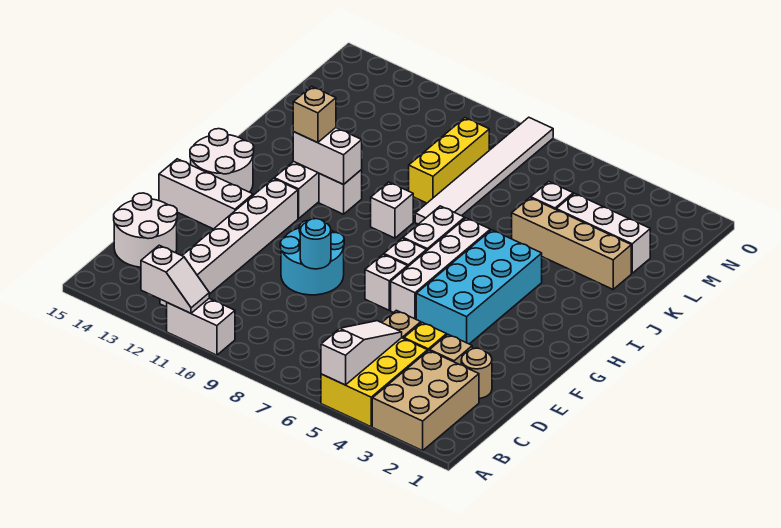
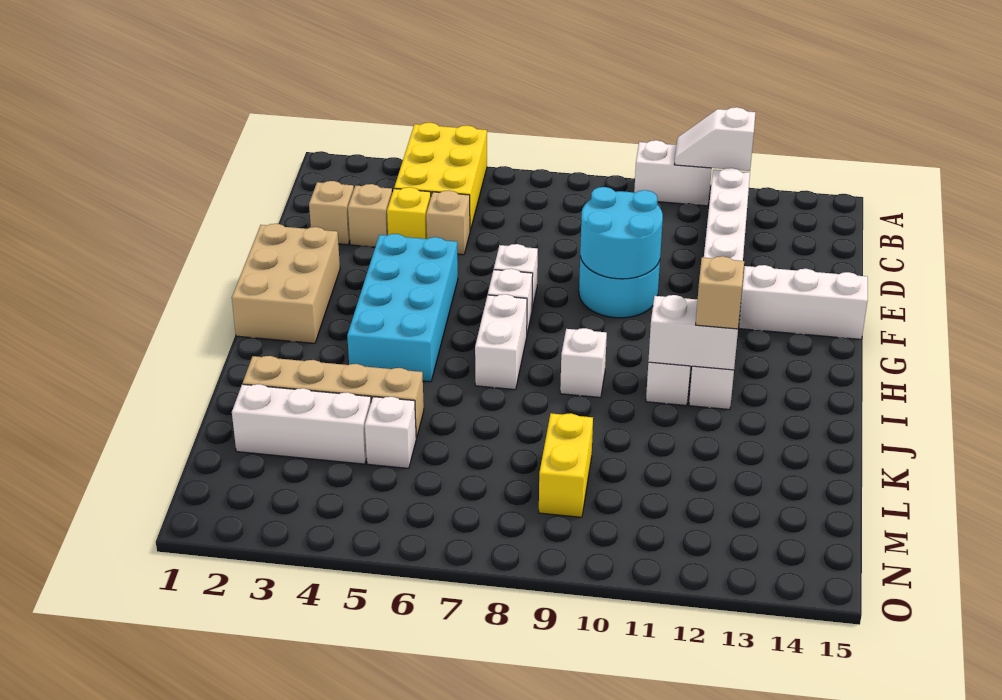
tan 2x3 brick [372,350,479,451] -> tan 2x3 brick moved to [232,224,340,343]
white 1x3 slope [321,321,402,385] -> none
white 2x2 round brick [114,193,177,267] -> none
tan 1x1 round brick [461,348,492,398] -> tan 1x1 brick [309,181,354,245]
cyan 1x1 round brick [300,219,331,269] -> cyan 2x2 round brick [580,187,663,279]
white 1x4 brick [391,218,490,319] -> none
white 2x2 round brick [190,129,254,192] -> none
white 1x6 tile [415,117,553,224] -> none
yellow 1x3 brick [409,118,489,203] -> yellow 1x2 brick [539,413,593,517]

